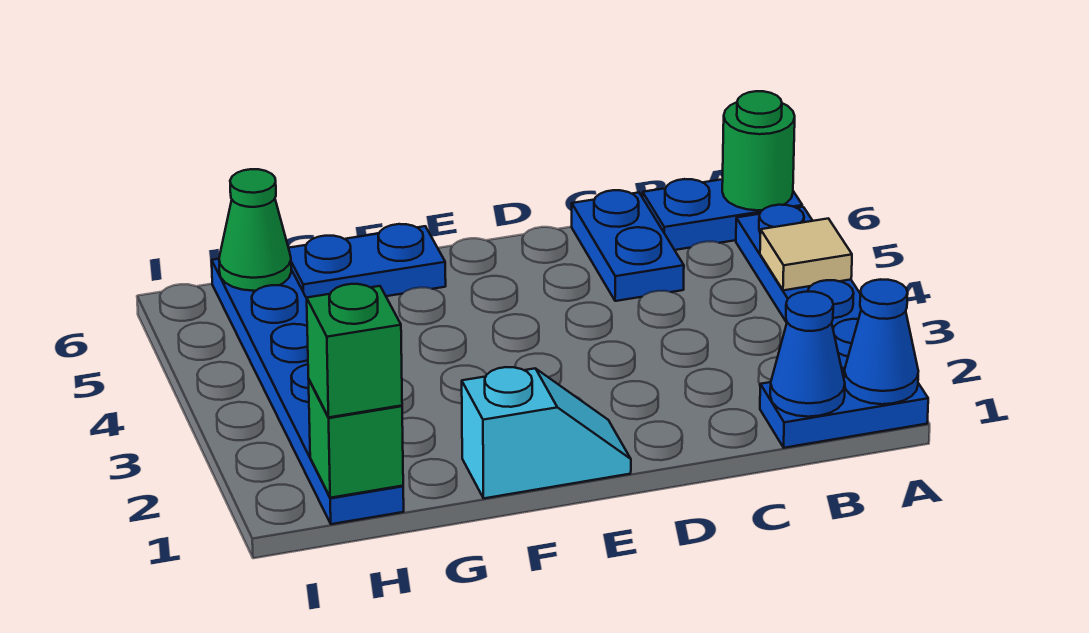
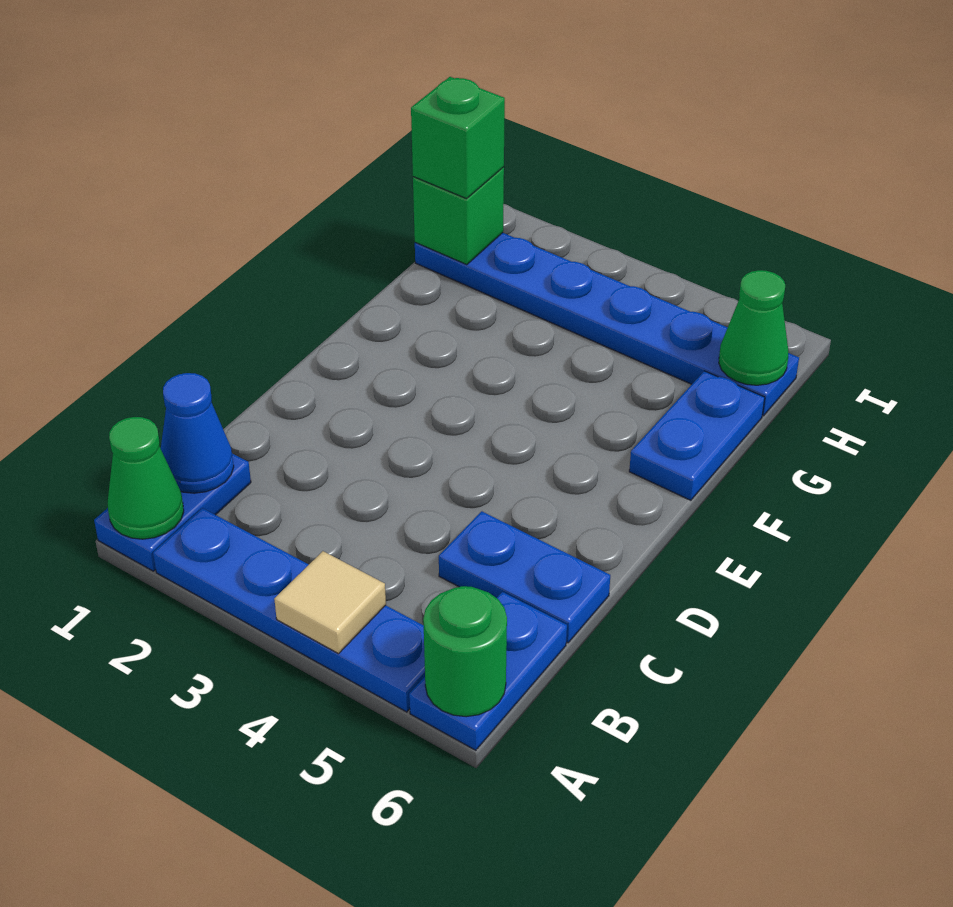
blue 1x1 cone [844,279,918,404] -> green 1x1 cone [108,417,184,539]
cyan 1x2 slope [462,367,631,498] -> none

